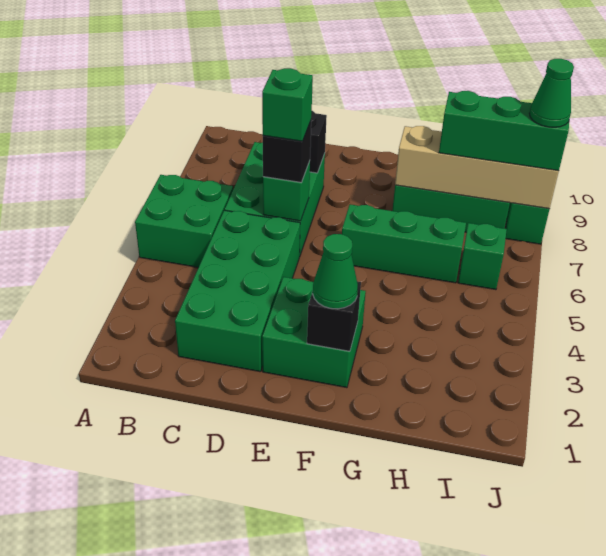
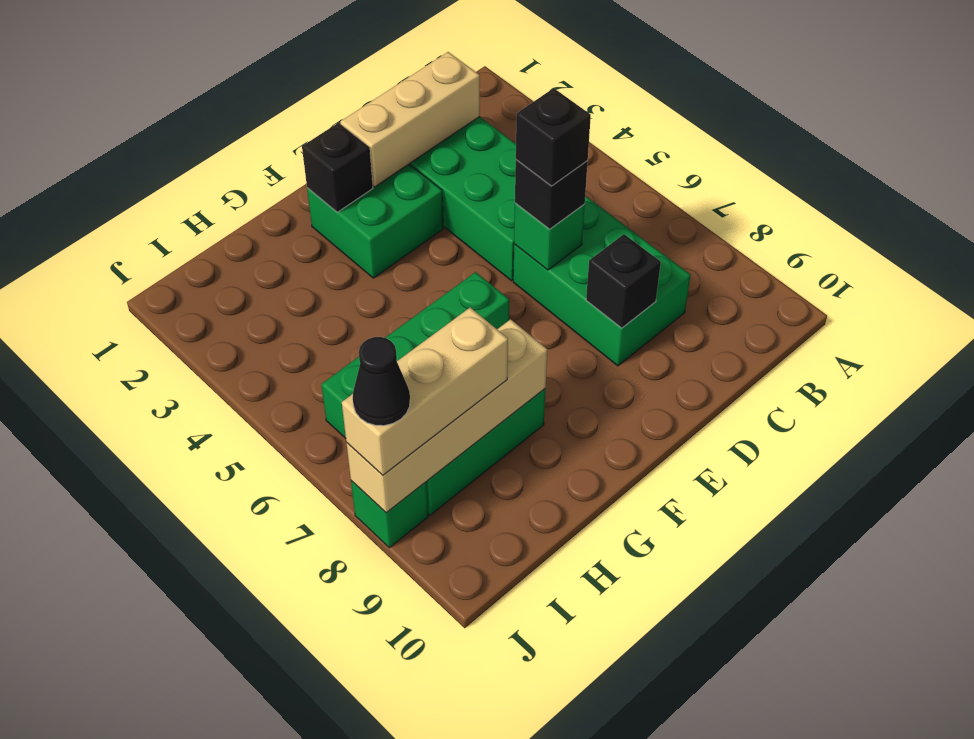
green 2x2 brick [135,175,233,267] -> none
none -> tan 1x3 brick [340,52,480,187]
green 1x1 brick [262,68,313,141] -> black 1x1 brick [516,88,591,186]
green 1x1 cone [313,234,358,309] -> none
green 1x3 brick [439,91,569,171] -> tan 1x3 brick [342,307,508,475]
green 1x1 cone [529,59,574,127] -> black 1x1 cone [353,337,410,426]

